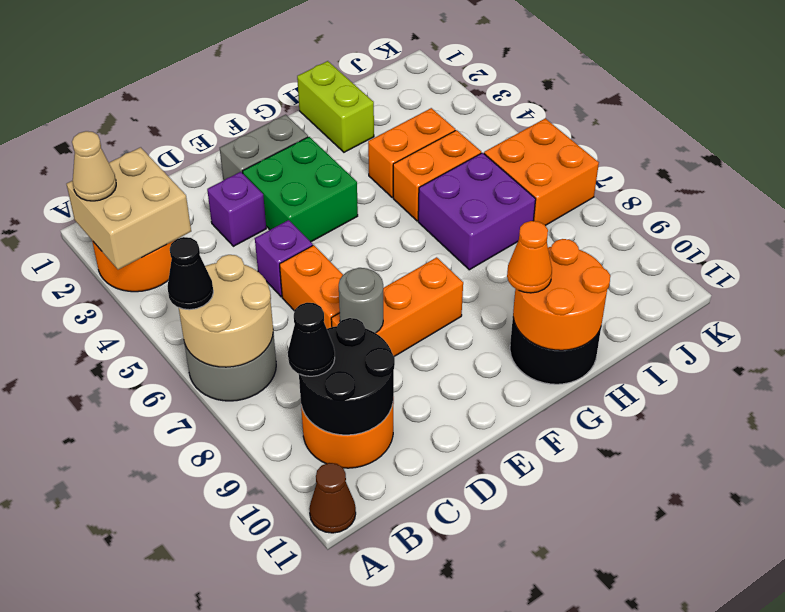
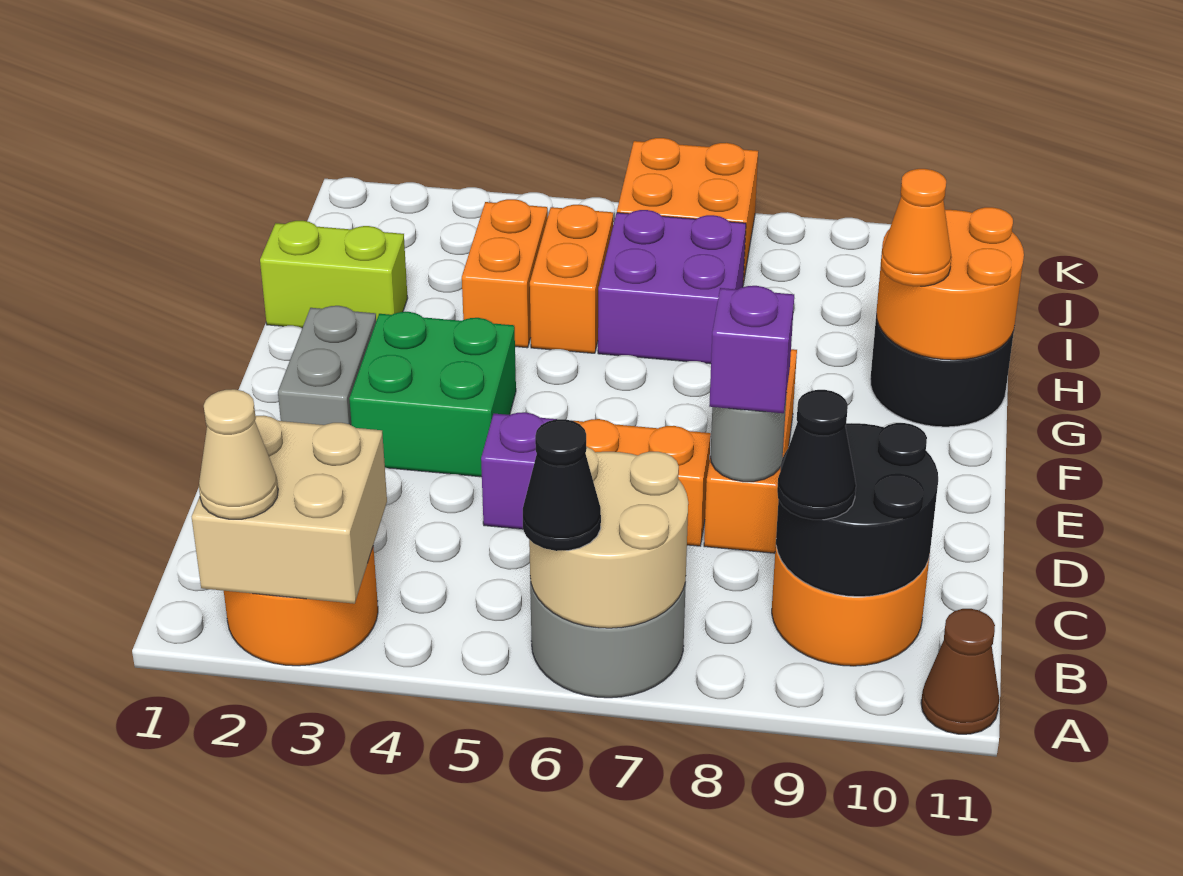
purple 1x1 brick [207,172,266,246] -> purple 1x1 brick moved to [709,286,794,413]

